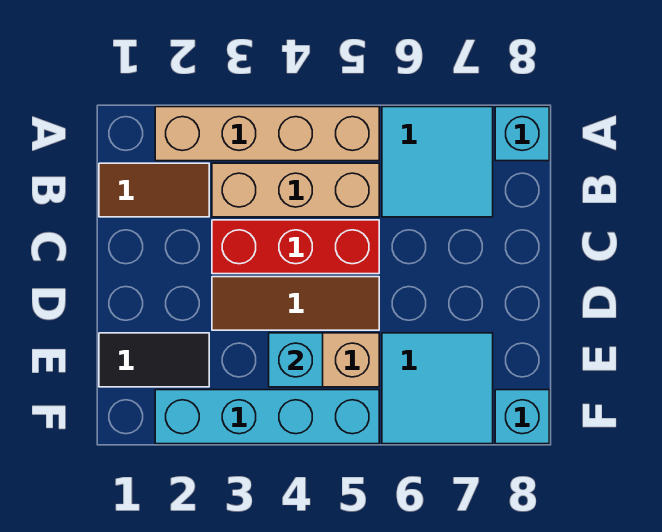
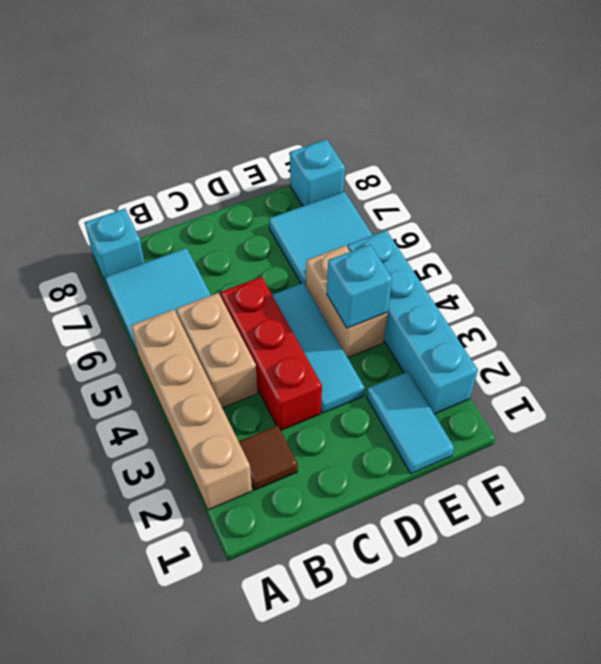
brown 1x2 tile [99,163,209,217] -> brown 1x1 tile [239,425,298,490]
tan 1x3 brick [212,163,379,217] -> tan 1x2 brick [177,293,258,408]
brown 1x3 tile [212,277,379,330] -> cyan 1x3 tile [272,283,365,413]
black 1x2 tile [99,333,209,387] -> cyan 1x2 tile [367,372,454,474]

